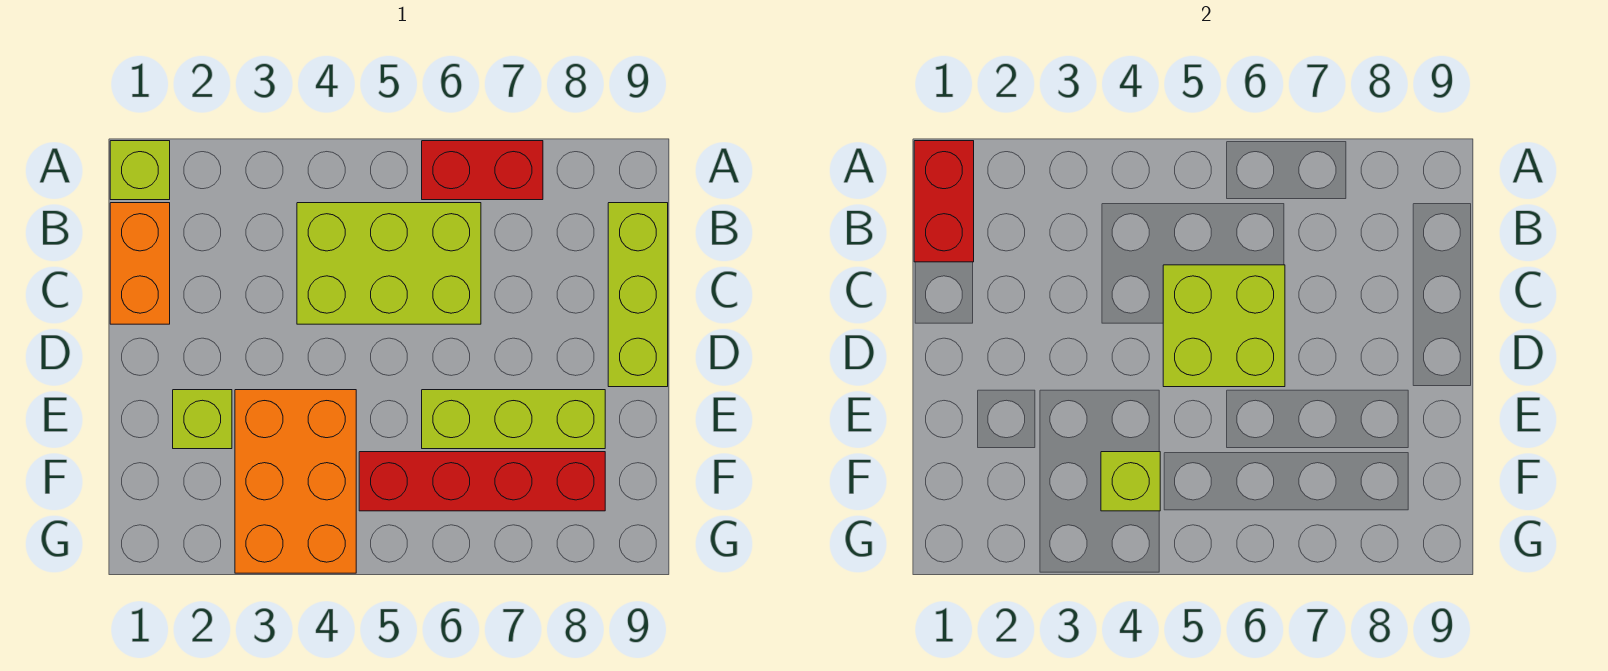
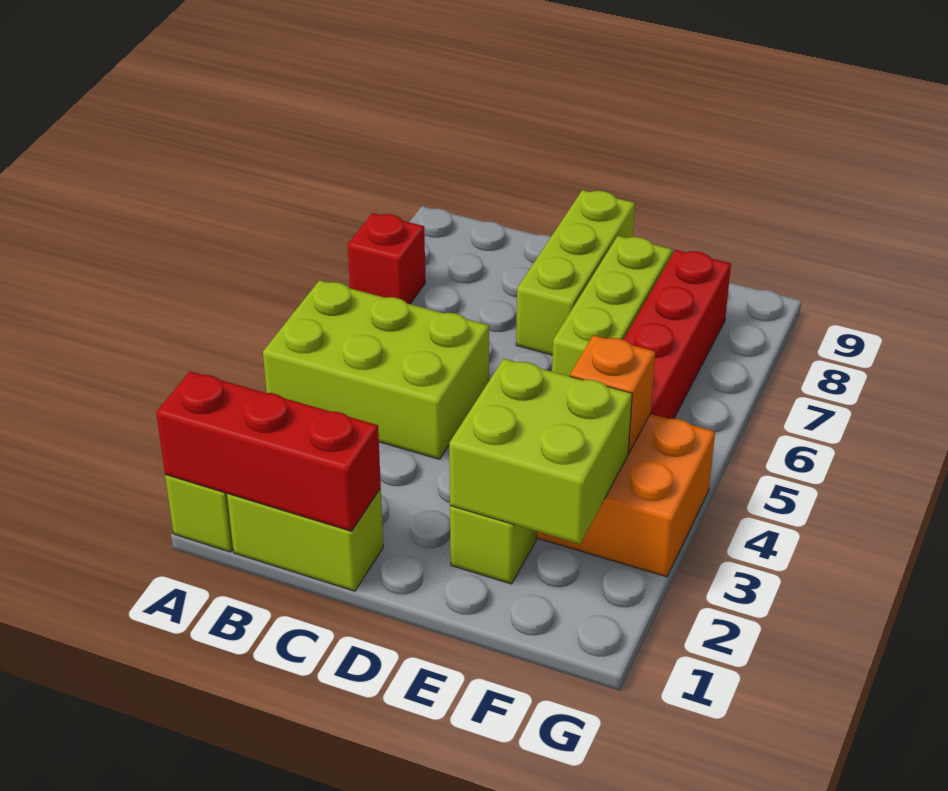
red 1x2 brick [914,141,974,262] -> red 1x3 brick [156,371,381,531]
red 1x2 brick [422,141,543,200] -> red 1x1 brick [348,213,425,304]
orange 1x2 brick [110,203,170,324] -> lime 1x2 brick [227,489,383,591]
lime 2x3 brick [297,203,481,324] -> lime 2x3 brick turned to [263,280,489,459]
lime 1x3 brick [608,203,668,387] -> lime 1x3 brick turned to [516,190,635,355]
lime 2x2 brick [1163,265,1285,387] -> lime 2x2 brick moved to [449,359,632,544]
lime 1x1 brick [1101,452,1160,511] -> orange 1x1 brick [570,335,655,453]

